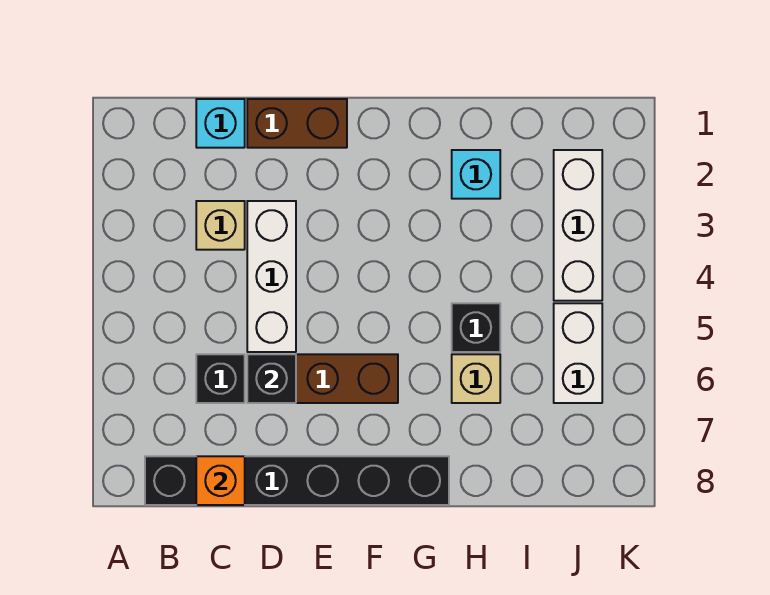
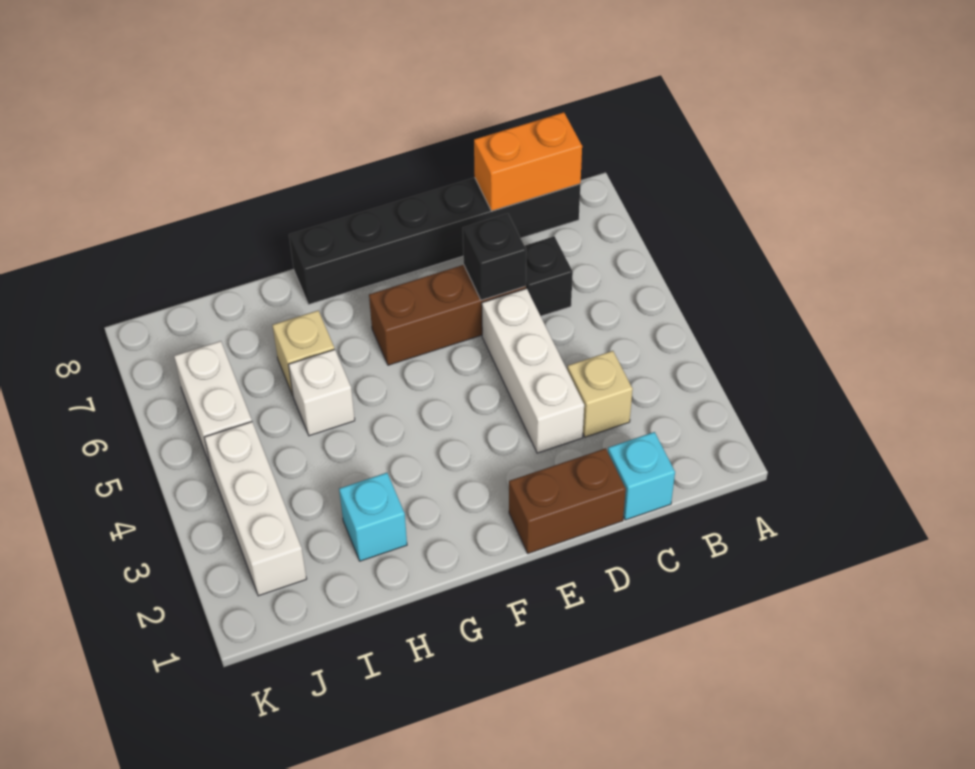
orange 1x1 brick [196,456,245,505] -> orange 1x2 brick [474,112,582,211]
black 1x1 brick [452,303,500,352] -> white 1x1 brick [288,349,355,436]

